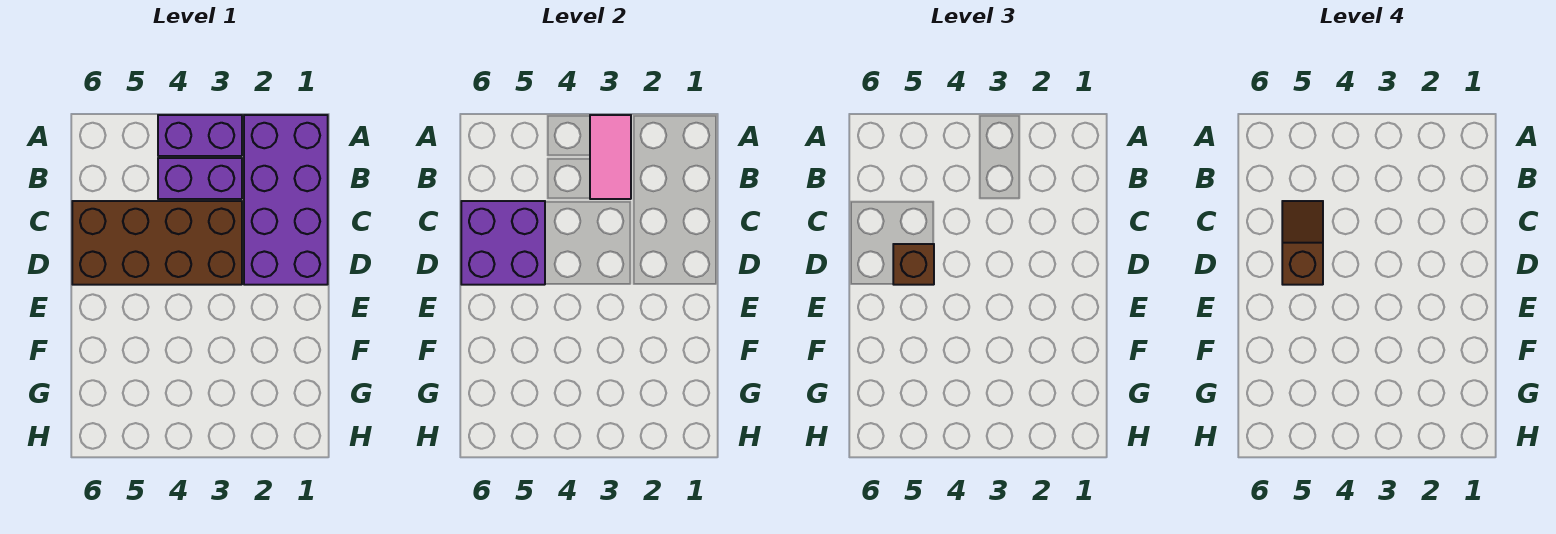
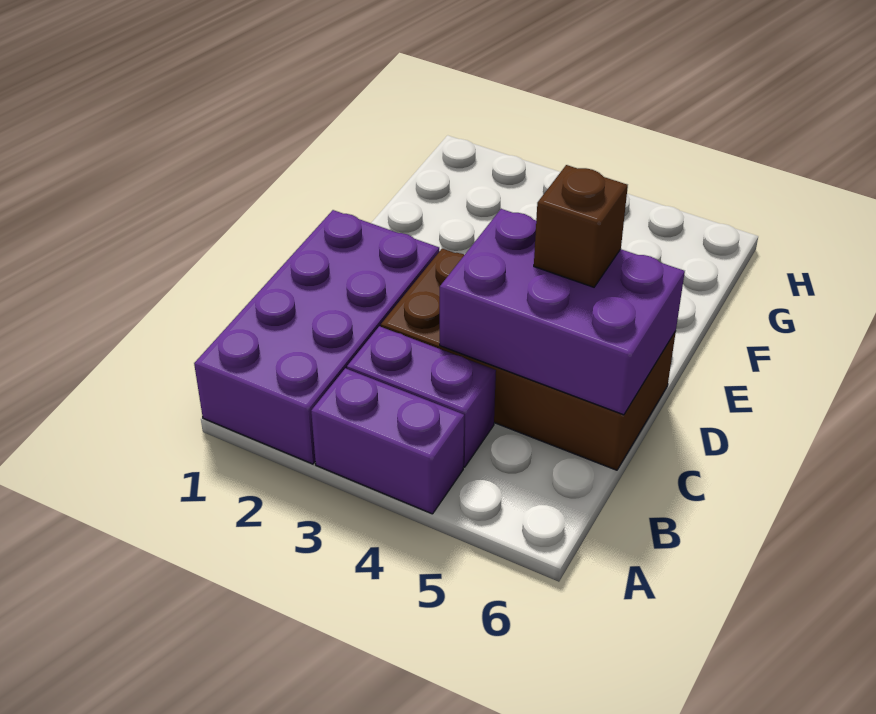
pink 1x2 tile [590,115,631,199] -> none
purple 2x2 brick [461,201,545,285] -> purple 2x3 brick [440,209,685,415]
brown 1x2 slope [1282,201,1323,285] -> none

